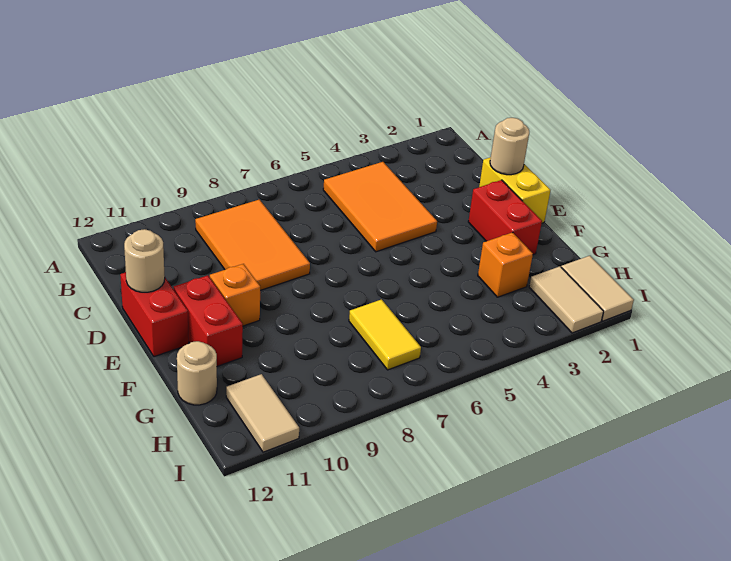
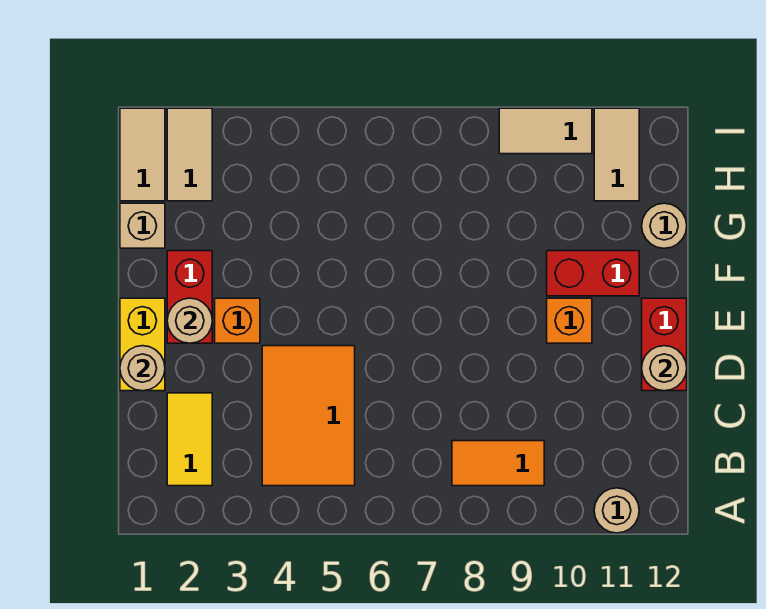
none -> tan 1x1 round brick [594,488,639,533]
orange 2x3 tile [195,200,310,290] -> orange 1x2 tile [452,441,544,486]
none -> tan 1x1 round brick [167,298,212,343]
red 1x2 brick [174,275,243,366] -> red 1x2 brick turned to [547,251,639,296]
none -> tan 1x1 brick [120,203,165,248]
orange 1x1 brick [478,232,533,297] -> orange 1x1 brick moved to [215,298,260,343]
yellow 1x2 tile [349,299,421,370] -> yellow 1x2 tile moved to [167,393,212,486]
none -> tan 1x2 tile [499,108,592,154]

